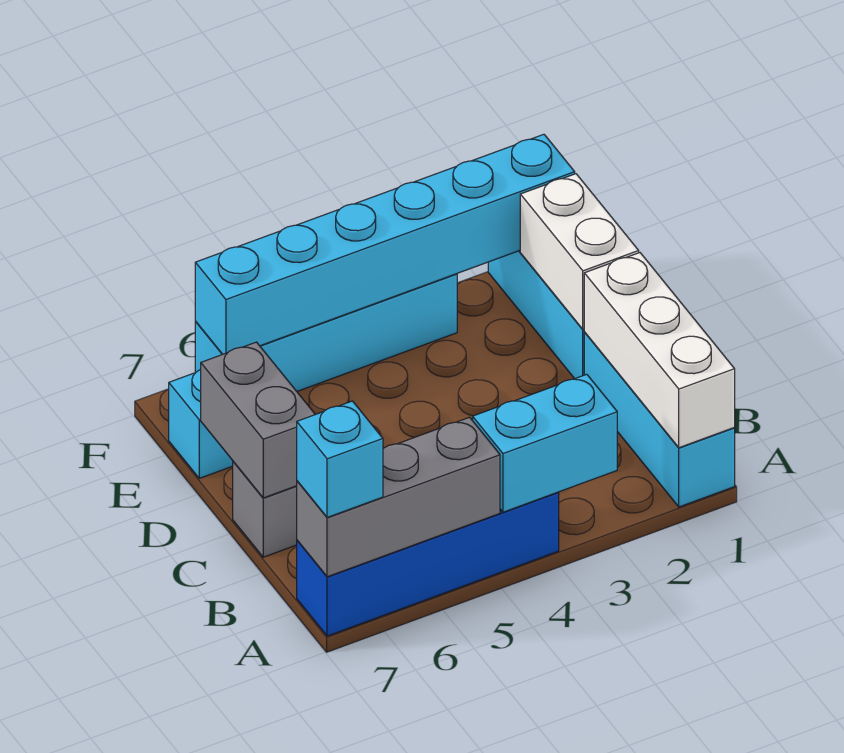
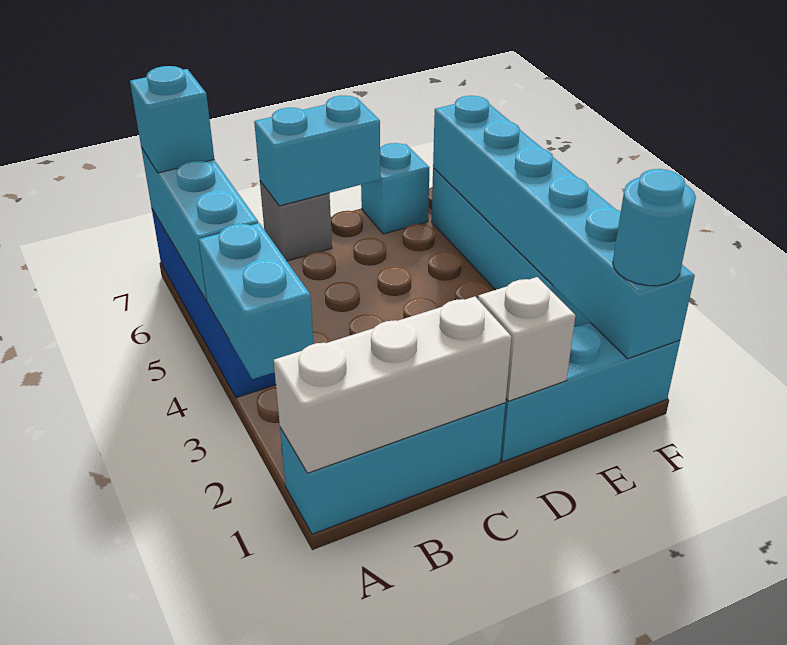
grey 1x3 brick [297,417,500,577] -> cyan 1x3 brick [141,147,258,301]
grey 1x2 brick [201,342,315,498] -> cyan 1x2 brick [254,96,380,206]
white 1x2 brick [520,174,639,329] -> white 1x1 brick [478,277,576,401]
none -> cyan 1x1 round brick [613,169,696,286]

